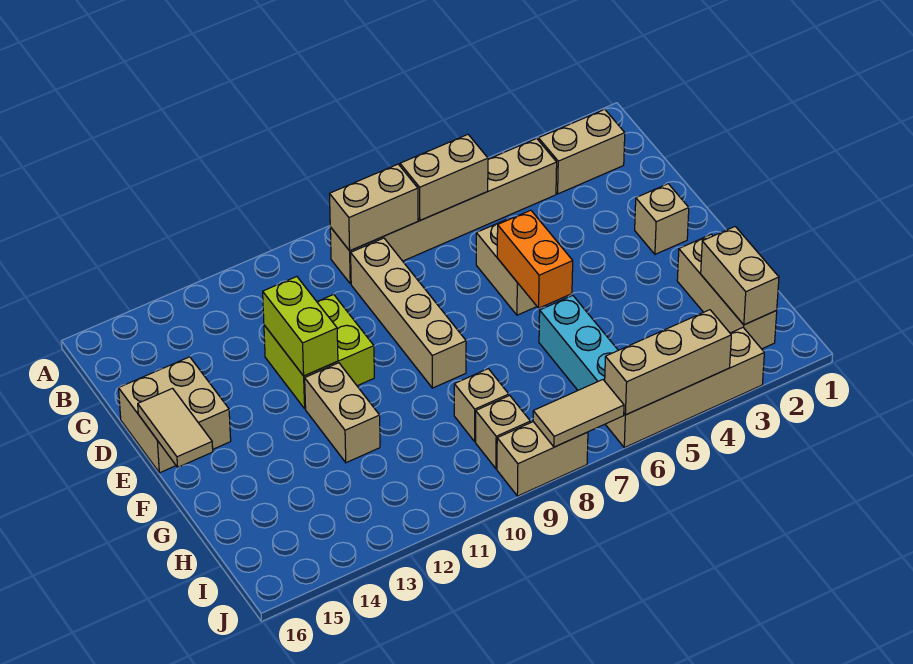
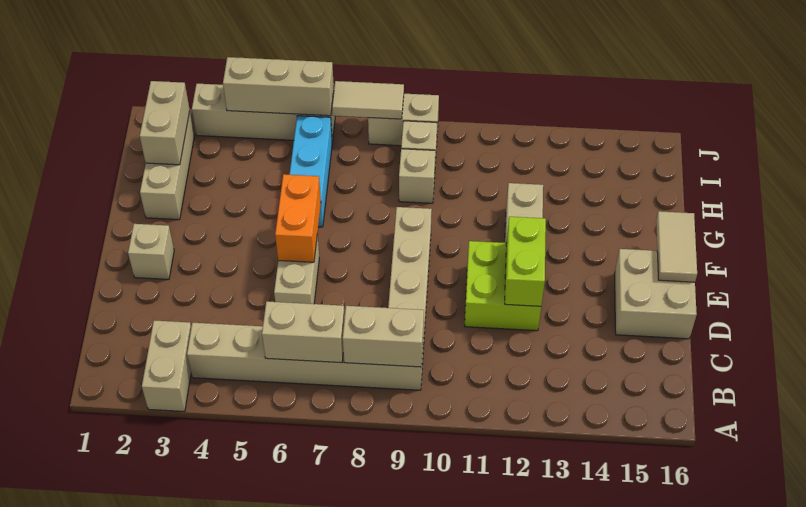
tan 1x2 brick [538,109,625,194] -> tan 1x2 brick turned to [142,320,191,412]

